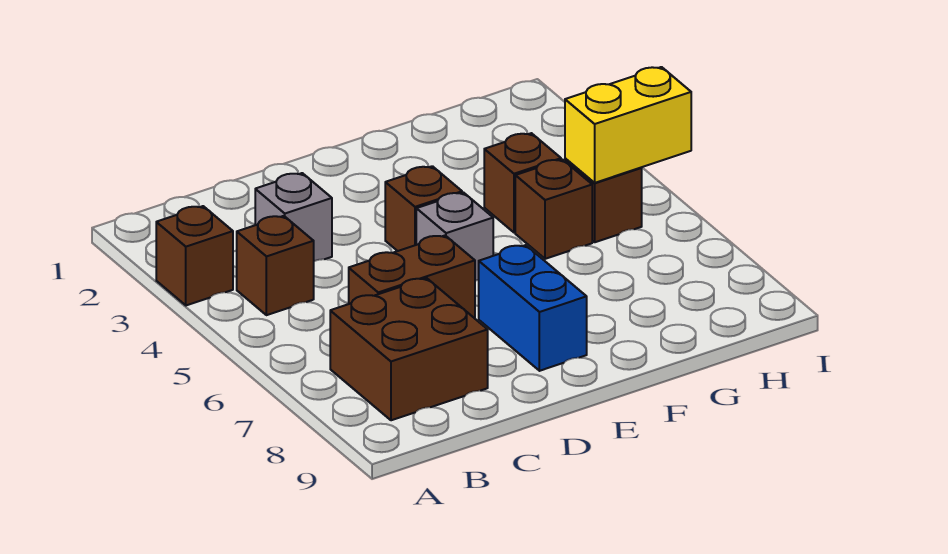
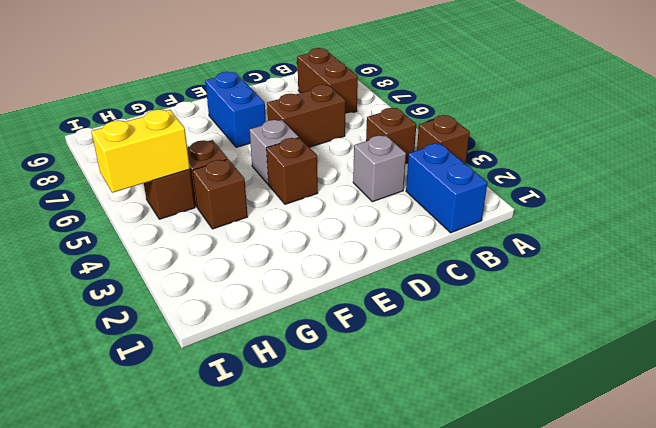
none -> blue 1x2 brick [406,143,488,233]
brown 2x2 brick [330,278,488,420] -> brown 1x2 brick [297,48,358,114]

